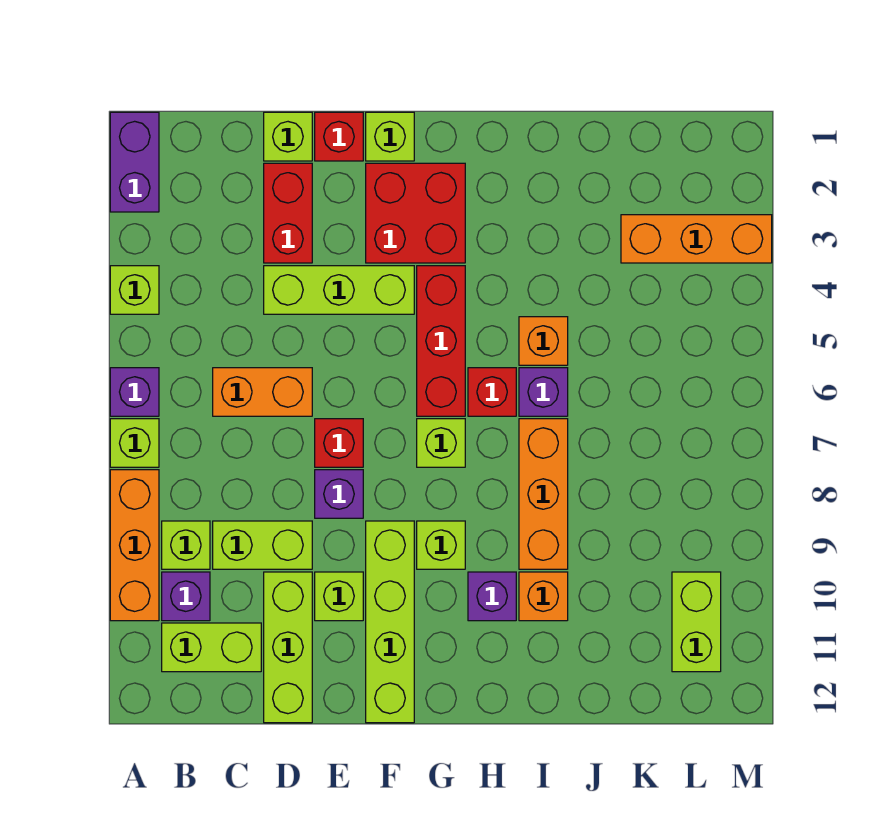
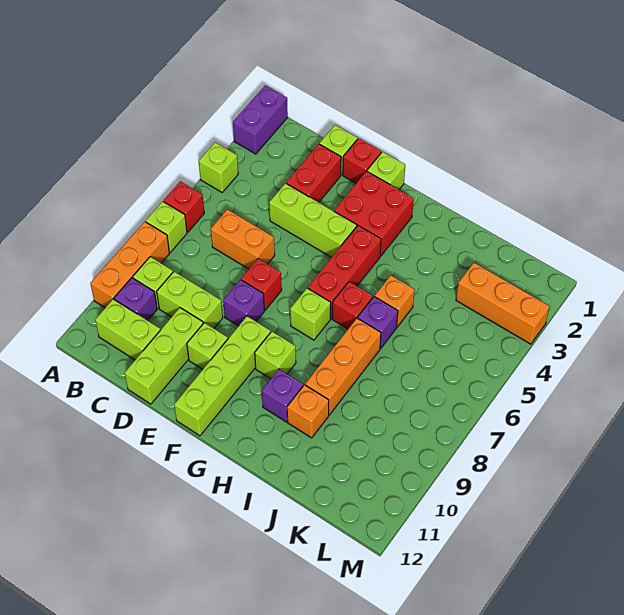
purple 1x1 brick [110,368,159,416] -> red 1x1 brick [164,181,204,232]
lime 1x2 brick [672,572,721,672] -> none

